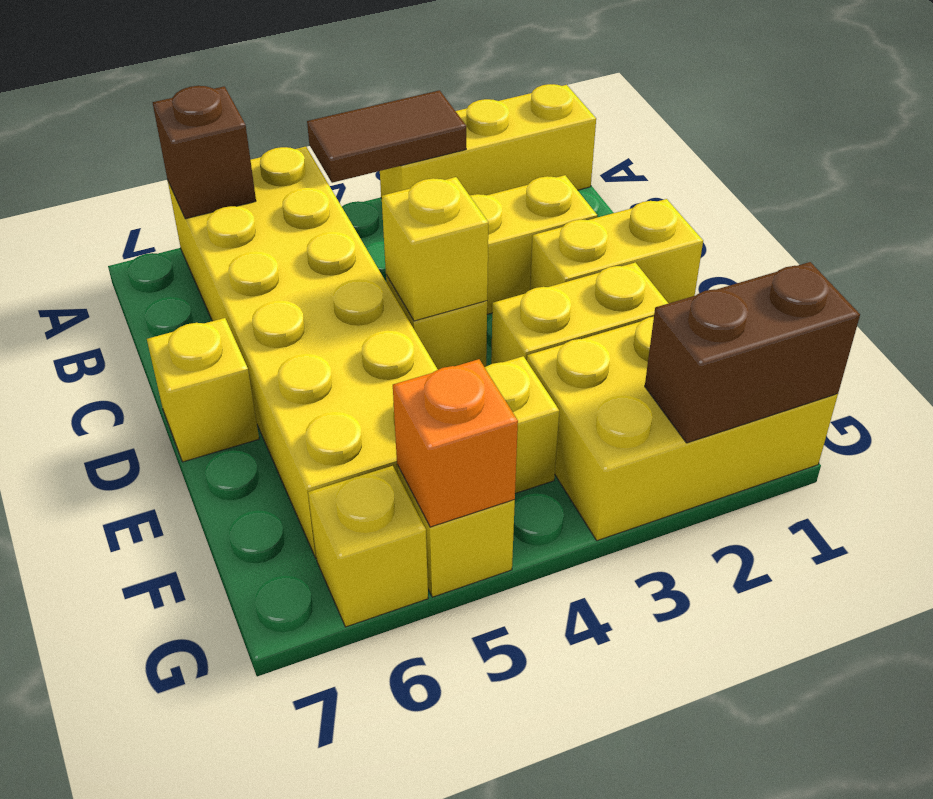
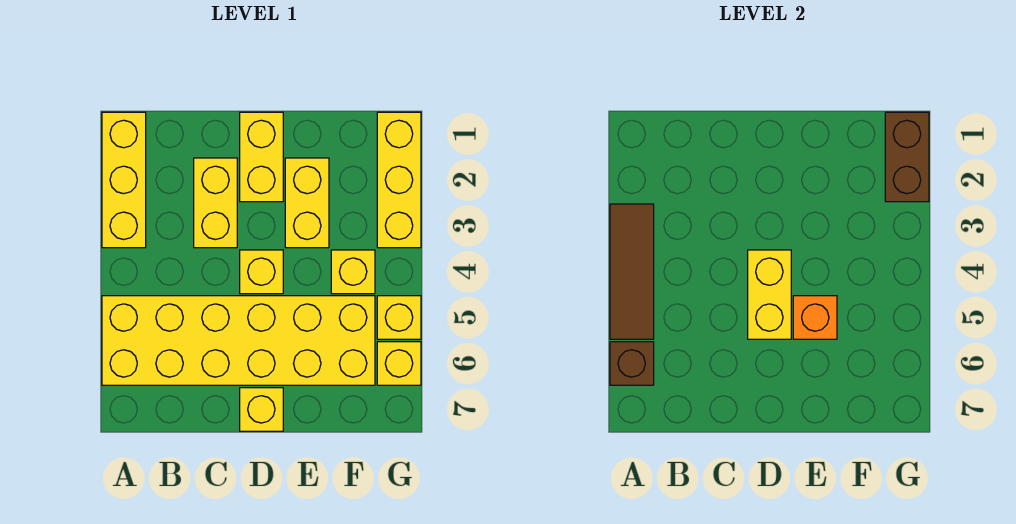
brown 1x2 tile [307,90,466,183] -> brown 1x3 tile [610,204,654,339]
yellow 1x1 brick [382,177,488,321] -> yellow 1x2 brick [748,250,791,339]
yellow 2x3 brick [527,317,838,541] -> yellow 1x3 brick [377,112,421,248]
orange 1x1 brick [393,359,518,527] -> orange 1x1 brick moved to [793,296,837,339]

